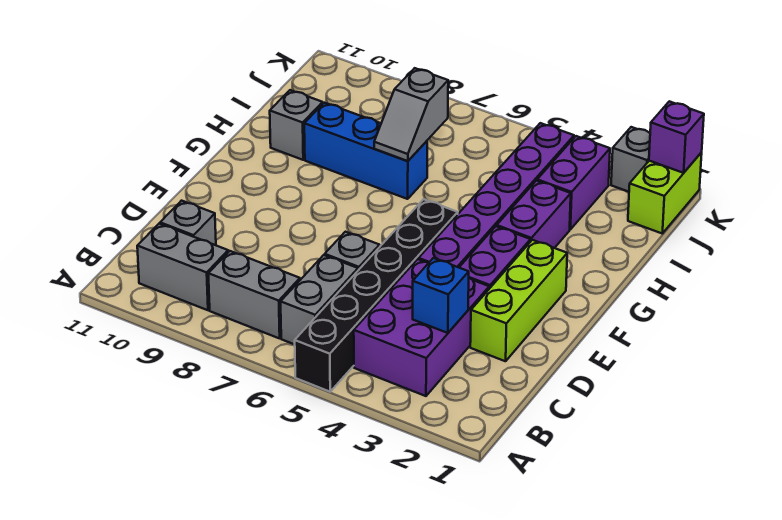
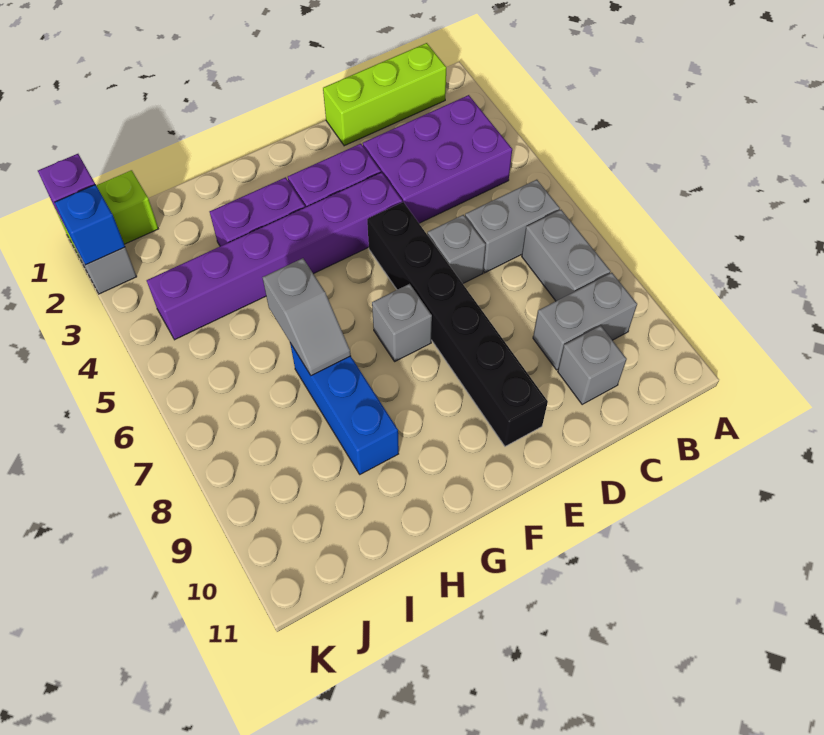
black 1x6 brick [295,199,458,392] -> black 1x6 brick turned to [367,202,548,446]
grey 1x2 brick [137,224,228,310] -> grey 1x2 brick turned to [533,273,637,370]
blue 1x1 brick [413,258,469,333] -> blue 1x1 brick moved to [54,184,125,265]
lime 1x3 brick [470,240,567,361] -> lime 1x3 brick moved to [323,43,446,146]
grey 1x2 slope [374,68,448,161] -> grey 1x2 slope turned to [262,258,351,376]
grey 1x1 brick [270,90,323,160] -> grey 1x1 brick moved to [372,284,432,361]
purple 1x2 brick [537,136,610,229] -> none

